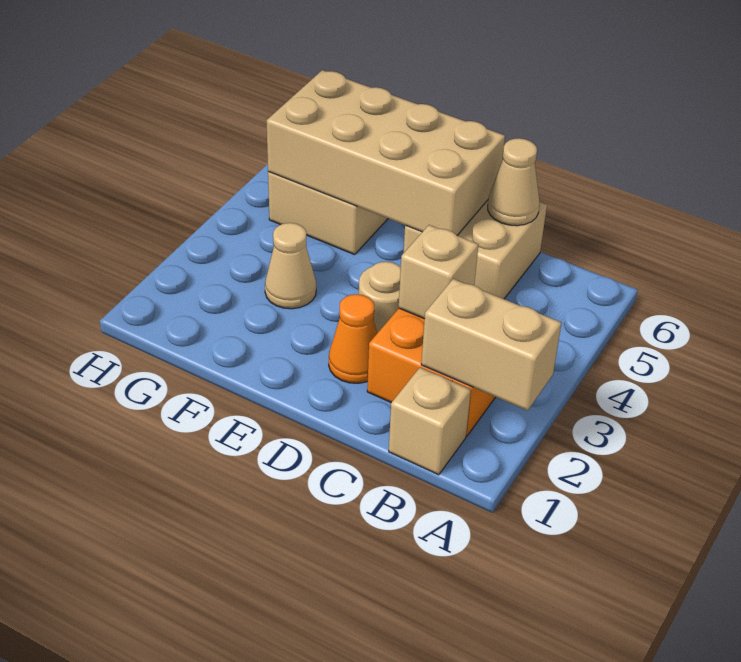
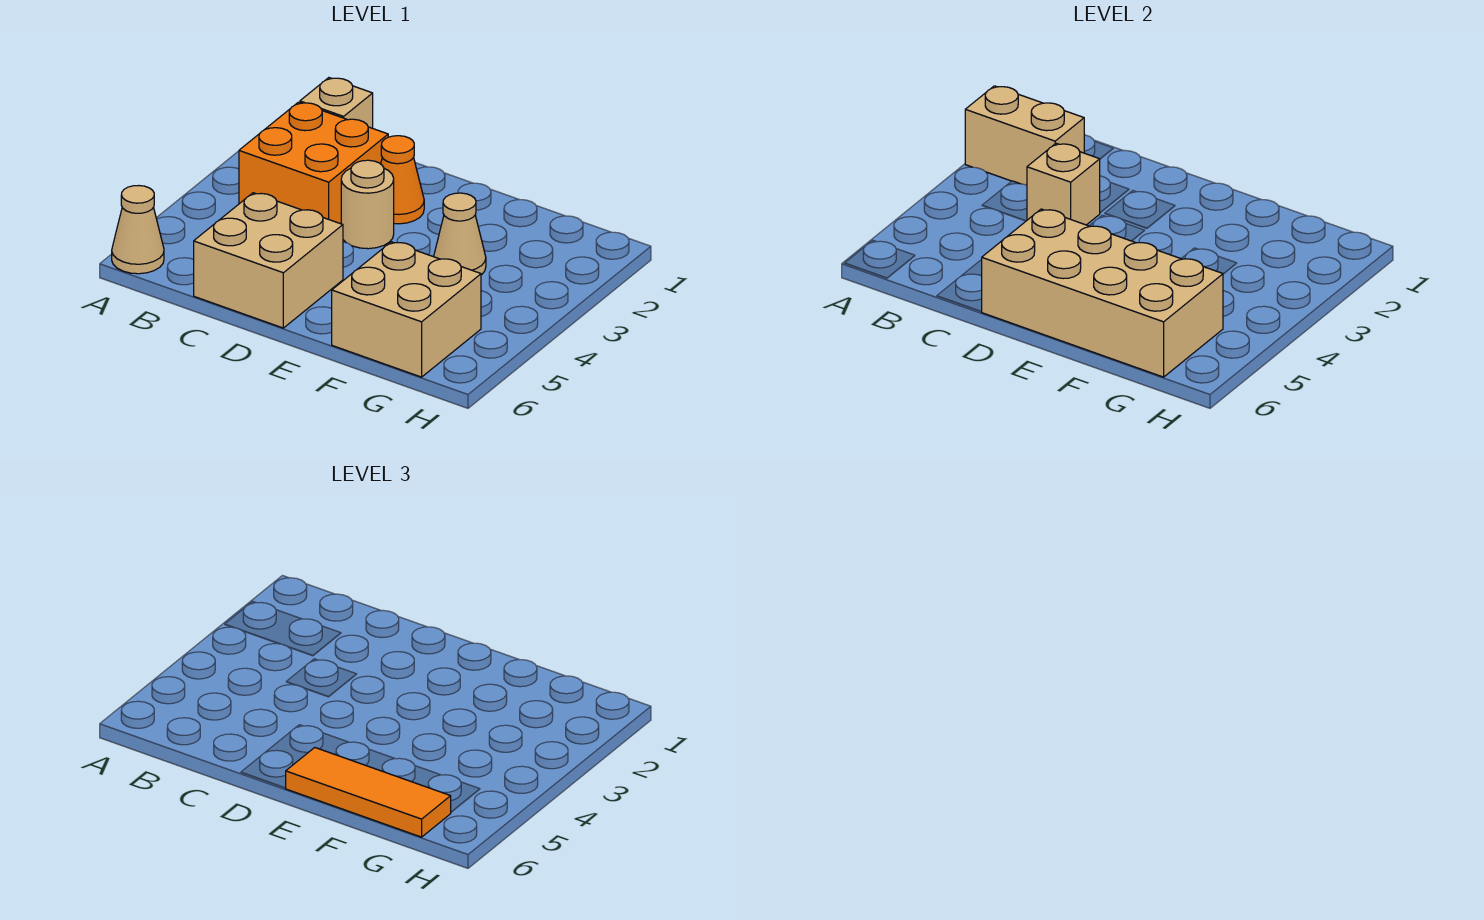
tan 1x1 cone [488,138,540,226] -> tan 1x1 cone moved to [112,186,164,274]
none -> orange 1x3 tile [286,748,451,837]

